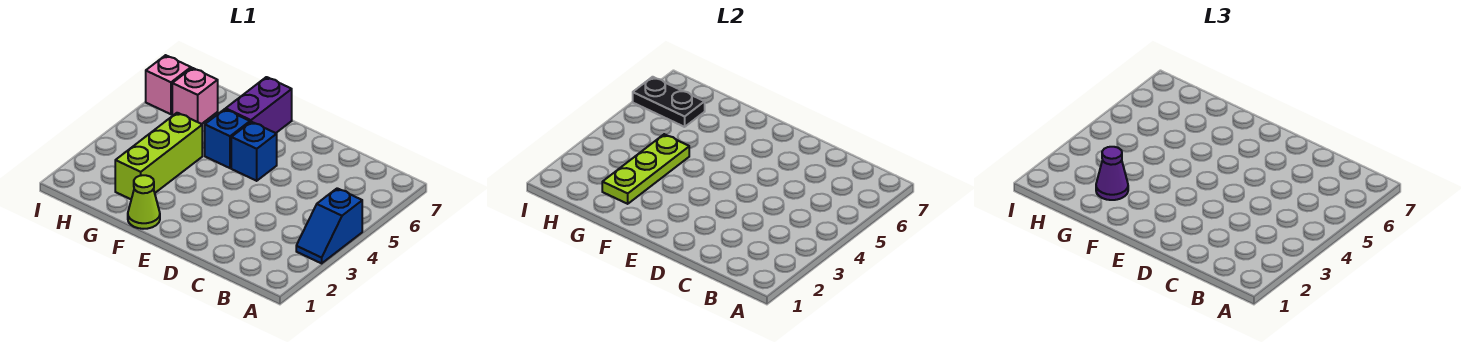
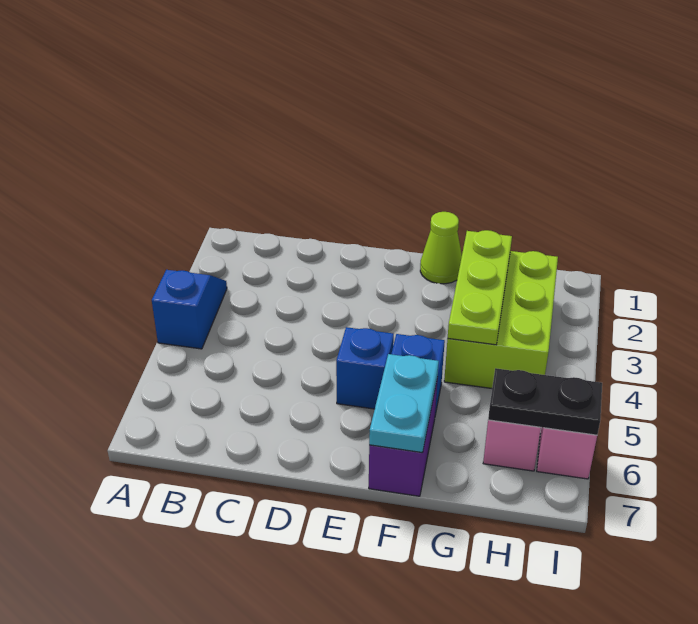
none -> cyan 1x2 plate [369,354,439,453]
lime 1x3 brick [115,113,202,199] -> lime 2x3 brick [444,251,558,389]
purple 1x1 cone [1096,147,1128,200] -> none

